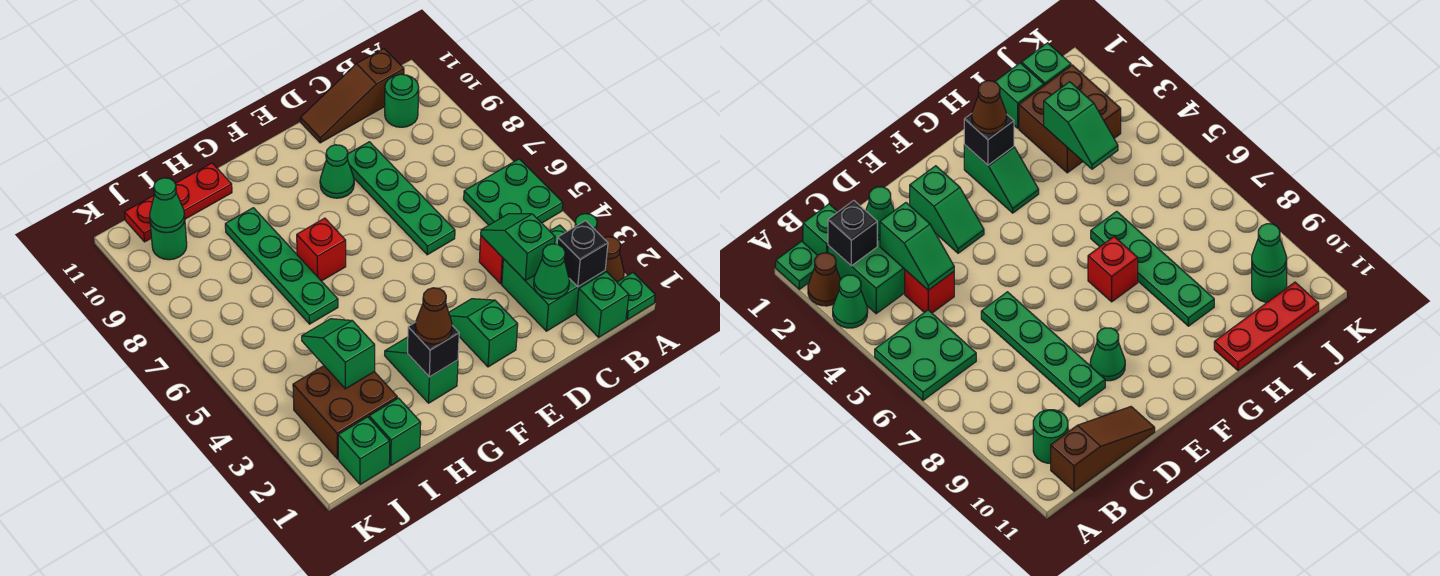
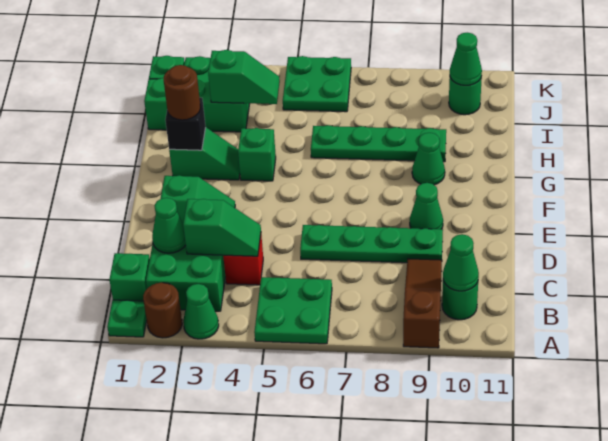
brown 1x1 cone [604,237,624,282] -> brown 1x1 round brick [143,283,182,338]
black 1x1 brick [557,221,608,287] -> none
none -> green 1x1 cone [443,234,479,291]
brown 1x3 slope [300,49,404,143] -> brown 1x3 slope moved to [403,259,442,348]
brown 1x1 cone [415,288,452,344] -> brown 1x1 round brick [164,65,200,120]
none -> green 1x1 brick [238,128,276,181]
red 1x1 brick [297,218,346,281] -> none
none -> green 1x1 cone [412,133,445,185]
red 1x3 plate [125,163,232,242] -> none
brown 2x2 brick [293,366,397,459] -> green 2x2 brick [184,56,250,132]
none -> green 2x2 plate [283,56,351,112]

